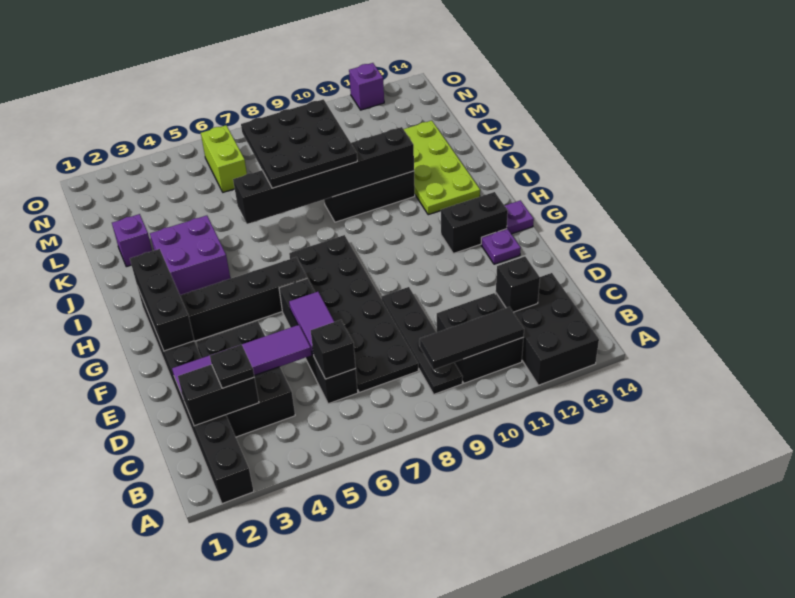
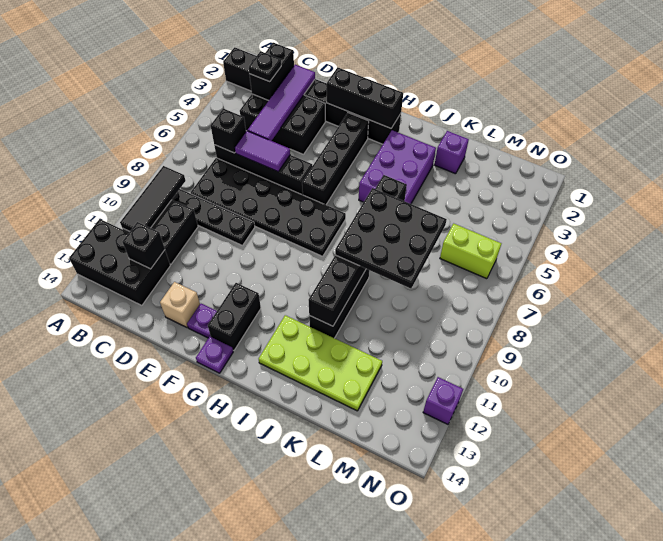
none -> tan 1x1 brick [160,282,200,327]
purple 2x2 brick [150,216,231,295] -> purple 2x3 brick [359,130,436,204]

